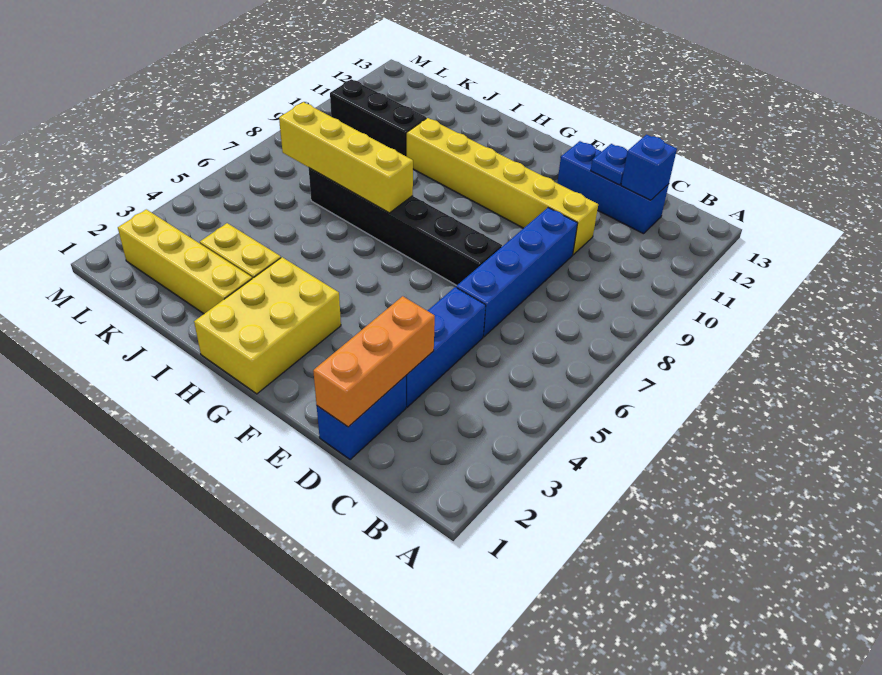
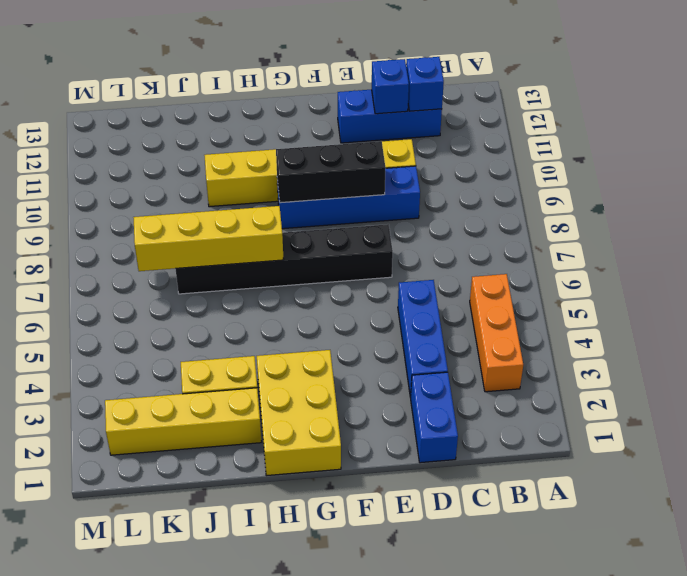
orange 1x3 brick [313,296,435,427] -> orange 1x3 brick moved to [470,274,523,392]
blue 1x4 brick [456,208,578,337] -> blue 1x4 brick turned to [277,166,420,229]
blue 1x1 plate [591,144,628,185] -> blue 1x1 brick [372,59,409,114]
black 1x3 brick [330,79,426,157] -> black 1x3 brick moved to [276,141,386,203]

